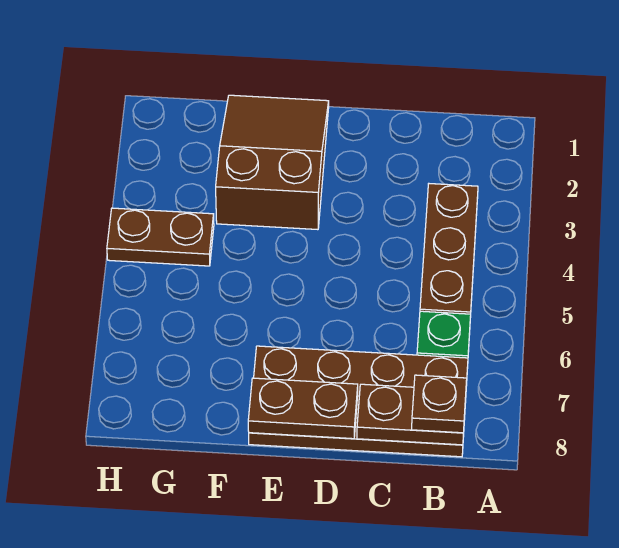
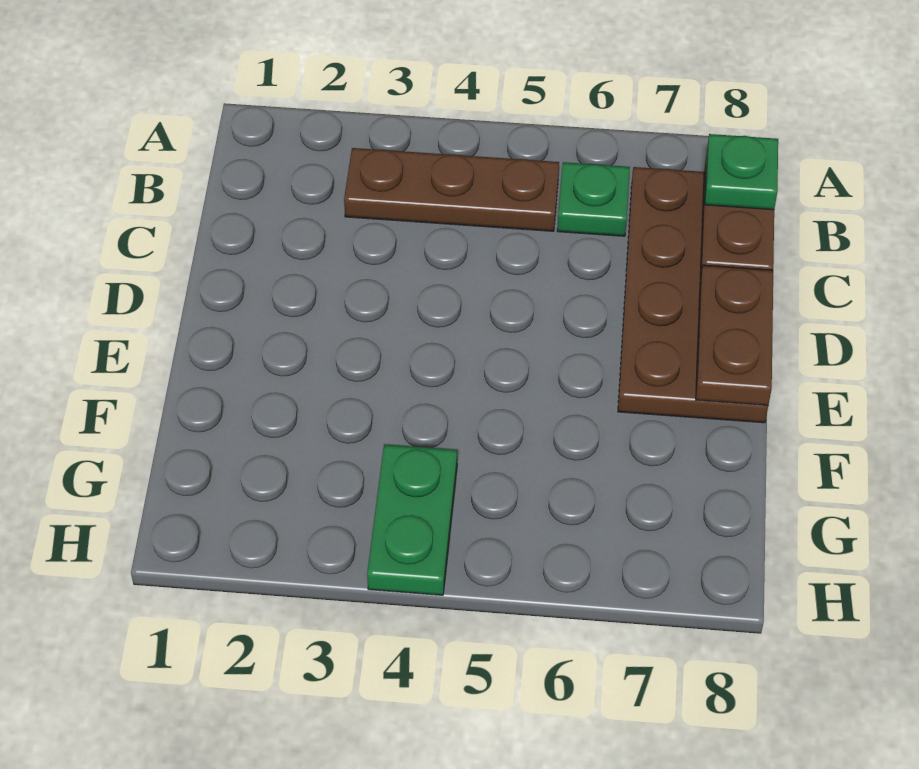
brown 1x1 plate [412,375,467,433] -> green 1x1 plate [705,134,778,210]
brown 2x3 slope [216,95,329,230] -> none
brown 1x2 plate [107,208,214,266] -> green 1x2 plate [367,444,457,595]

